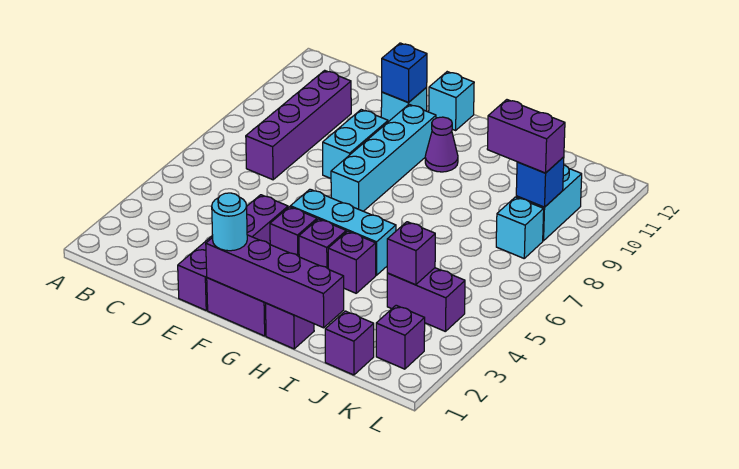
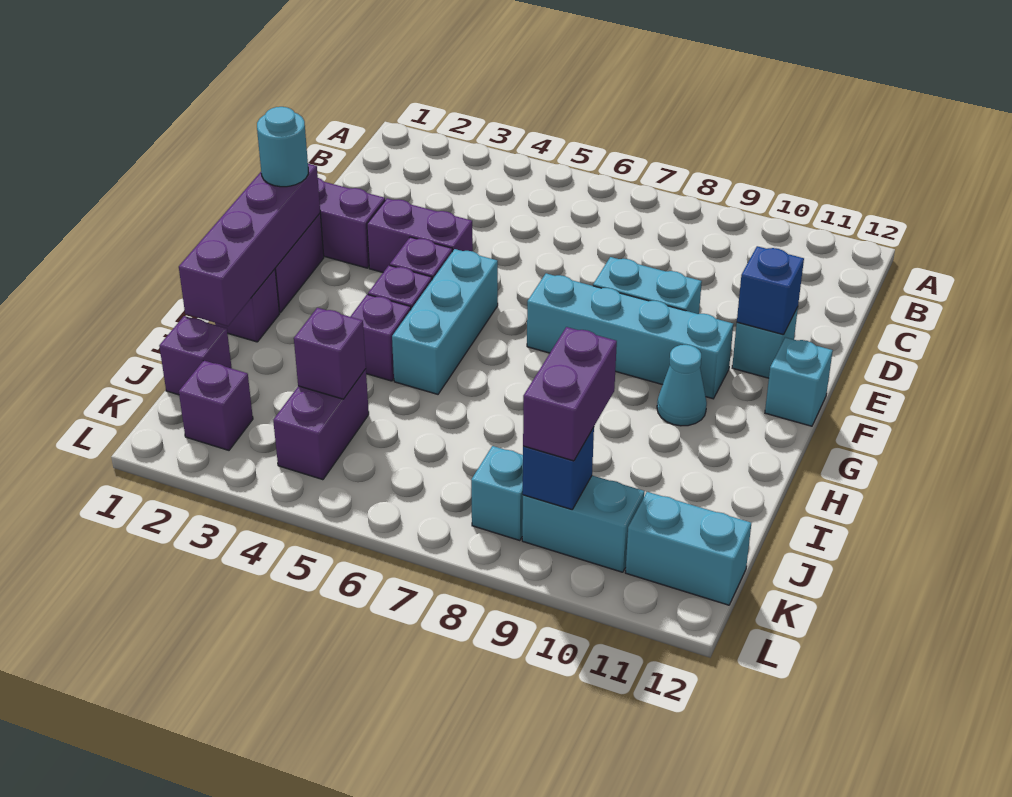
purple 1x4 brick [246,70,351,180] -> none
purple 1x1 cone [425,117,458,172] -> cyan 1x1 cone [657,345,707,426]
none -> cyan 1x2 brick [625,492,751,605]

